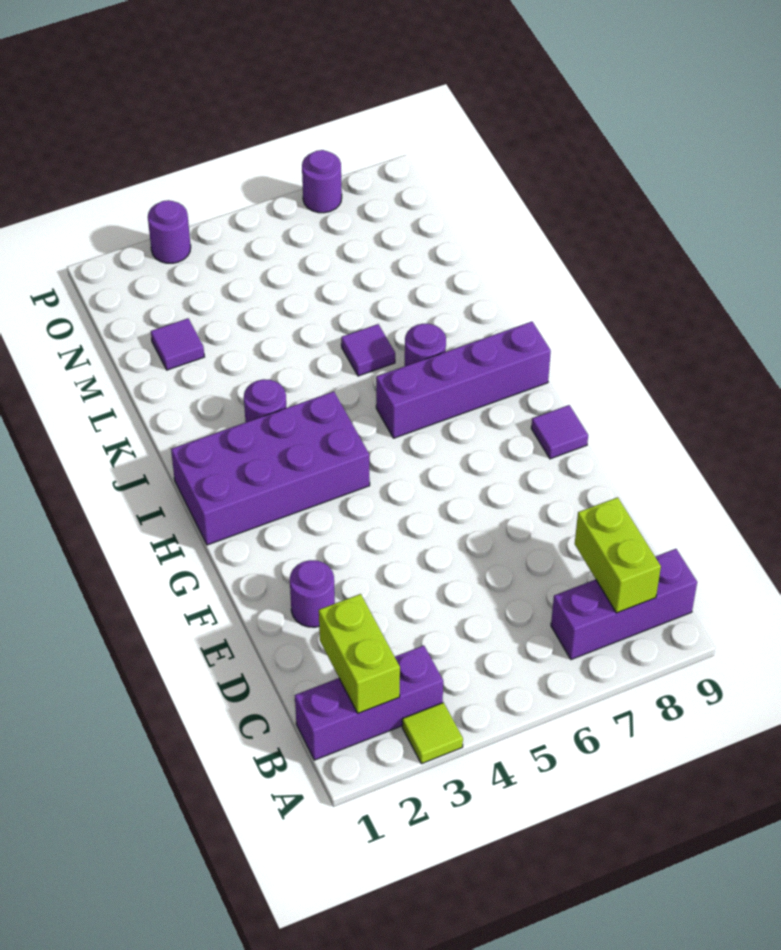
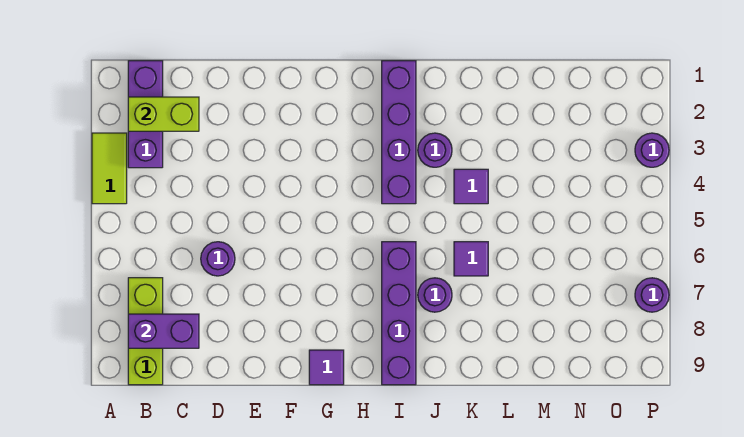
lime 1x1 tile [402,703,463,764] -> lime 1x2 tile [92,133,127,204]
purple 1x3 brick [551,549,697,660] -> lime 1x3 brick [128,278,163,385]
lime 1x2 brick [575,497,661,613] -> purple 1x2 brick [128,314,199,348]
purple 1x1 round brick [290,560,335,627] -> purple 1x1 round brick moved to [201,242,235,276]
purple 2x4 brick [171,391,370,545] -> purple 1x4 brick [382,61,416,204]
purple 1x1 tile [151,318,204,370] -> purple 1x1 tile moved to [454,169,488,204]

